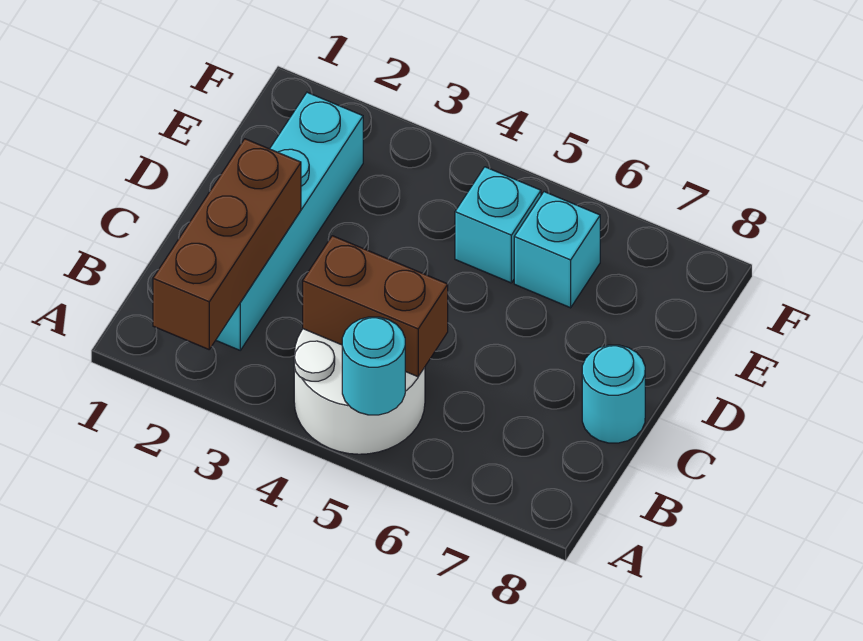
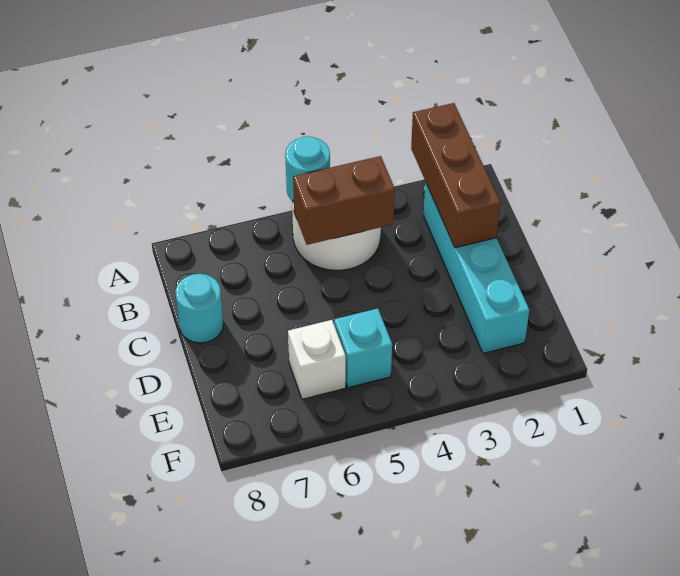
cyan 1x1 brick [514,192,600,308] -> white 1x1 brick [288,320,346,399]

